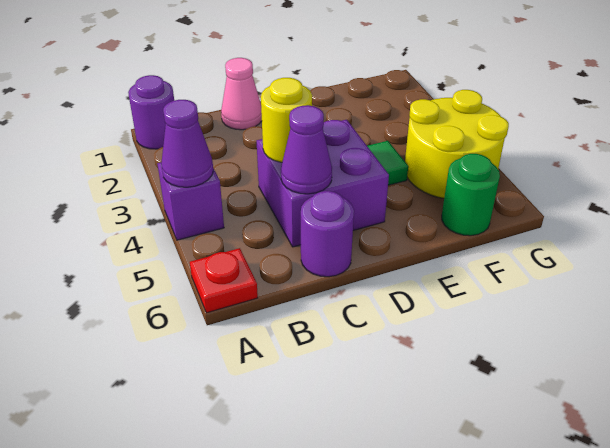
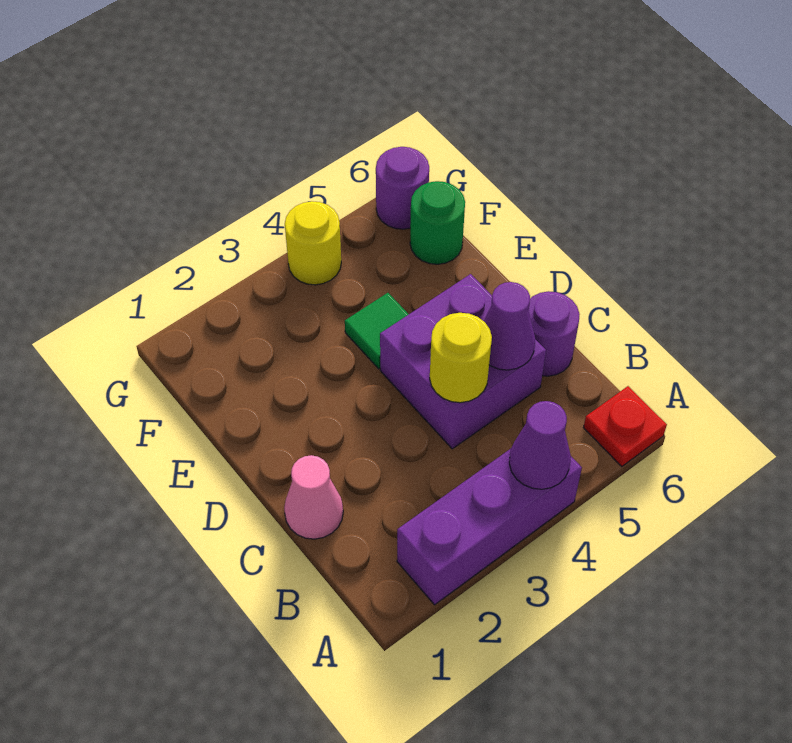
purple 1x1 round brick [128,75,174,149] -> purple 1x1 round brick moved to [376,147,429,229]
purple 1x1 brick [157,162,224,240] -> purple 1x3 brick [397,449,582,605]
yellow 2x2 round brick [405,90,509,198] -> yellow 1x1 round brick [285,201,341,285]

